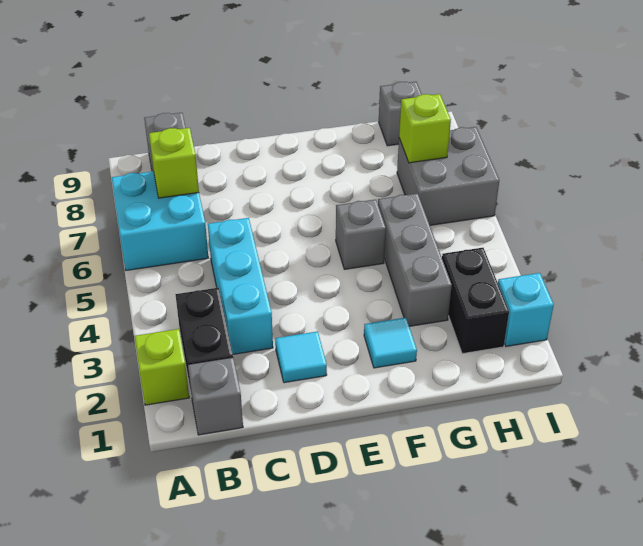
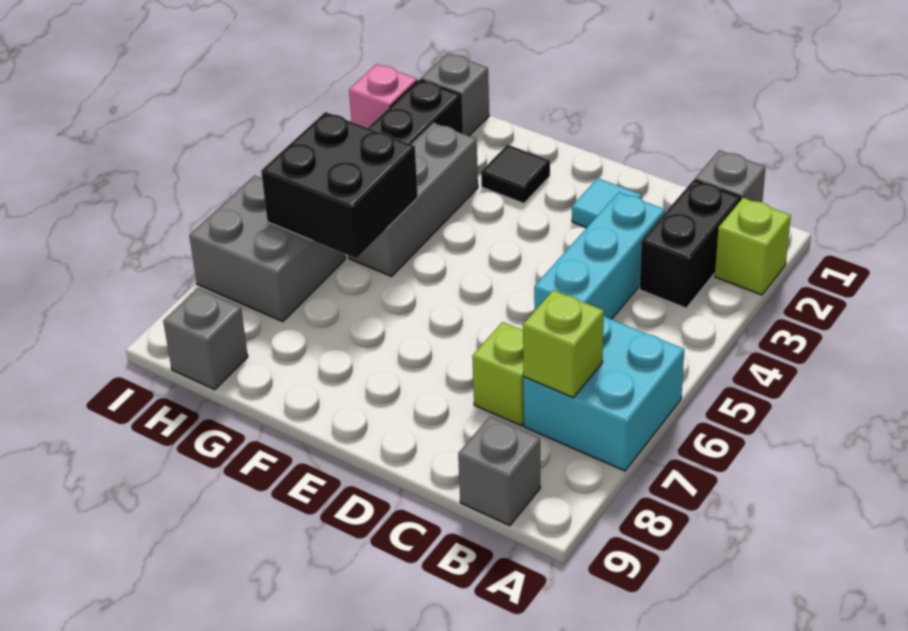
cyan 1x1 tile [364,318,417,368] -> black 1x1 tile [481,145,550,203]
grey 1x1 brick [336,199,386,269] -> grey 1x1 brick moved to [421,53,489,136]
none -> black 2x2 brick [261,112,418,258]
lime 1x1 brick [399,94,451,163] -> lime 1x1 brick moved to [472,322,524,426]
cyan 1x1 brick [498,273,554,346] -> pink 1x1 brick [349,64,417,128]

